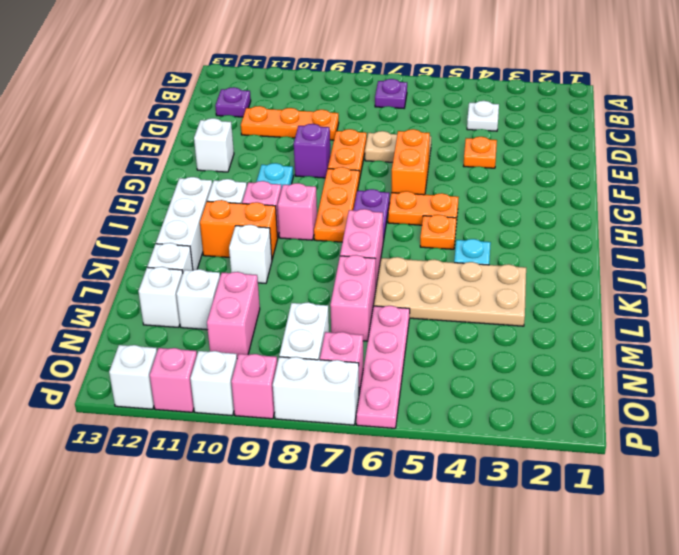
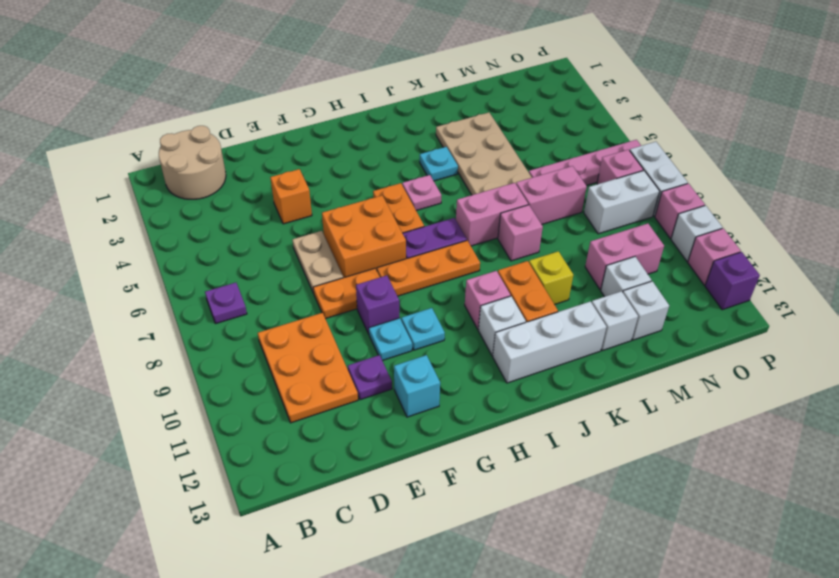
none -> tan 2x2 round brick [159,126,226,199]
white 1x1 plate [467,101,499,131] -> none
purple 1x1 plate [215,87,251,117] -> purple 1x1 plate moved to [348,355,392,400]
orange 1x3 plate [241,106,339,140] -> orange 2x3 plate [258,313,358,423]
orange 1x1 plate [464,137,497,168] -> orange 1x1 brick [270,169,312,224]
orange 1x2 brick [391,129,430,195] -> orange 2x2 brick [322,196,406,278]
none -> cyan 1x1 plate [369,318,412,361]
white 1x1 brick [194,118,234,172] -> cyan 1x1 brick [394,355,440,417]
orange 1x1 plate [420,215,457,249] -> pink 1x1 plate [402,175,441,210]
pink 1x1 brick [278,183,317,240] -> pink 1x1 brick moved to [498,205,543,261]
white 1x1 brick [229,225,272,283] -> yellow 1x1 brick [529,251,573,304]
white 1x1 brick [109,345,157,409] -> purple 1x1 brick [705,252,760,310]

